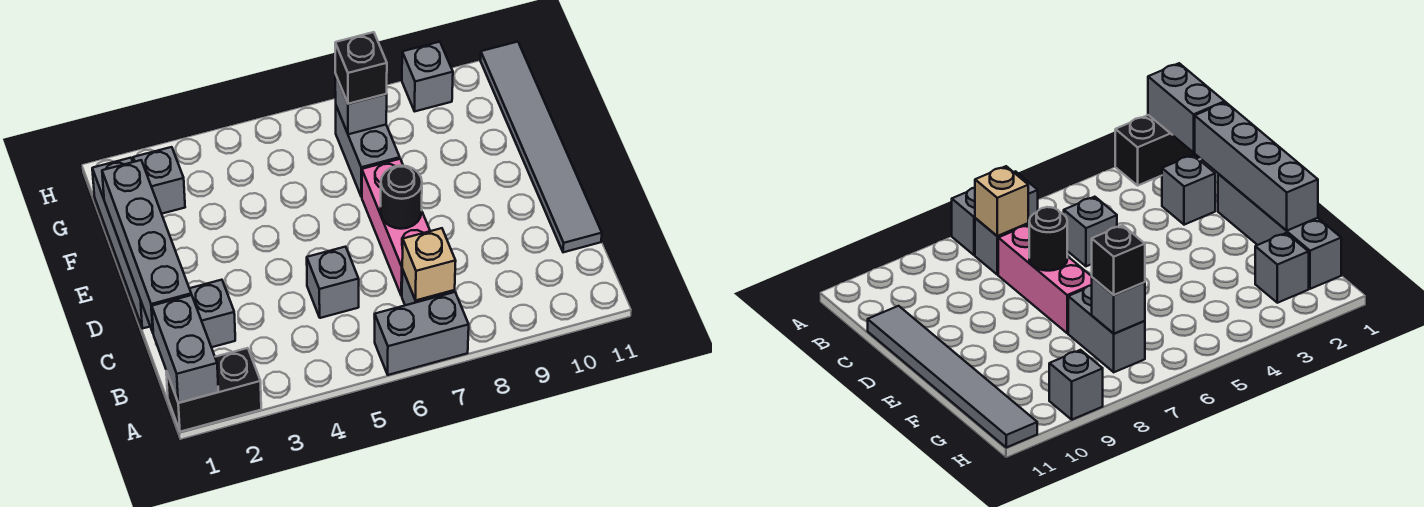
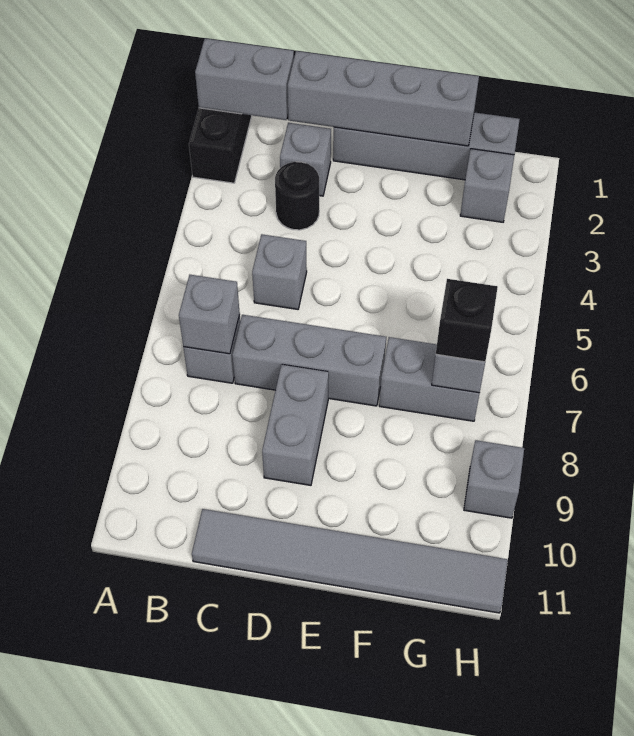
grey 1x2 brick [375,292,469,375] -> grey 1x2 brick moved to [262,364,329,485]
tan 1x1 brick [402,228,456,301] -> grey 1x1 brick [179,275,240,354]
pink 1x3 brick [362,159,430,296] -> grey 1x3 brick [232,315,386,406]
black 1x1 round brick [381,166,422,229] -> black 1x1 round brick moved to [275,162,319,230]

